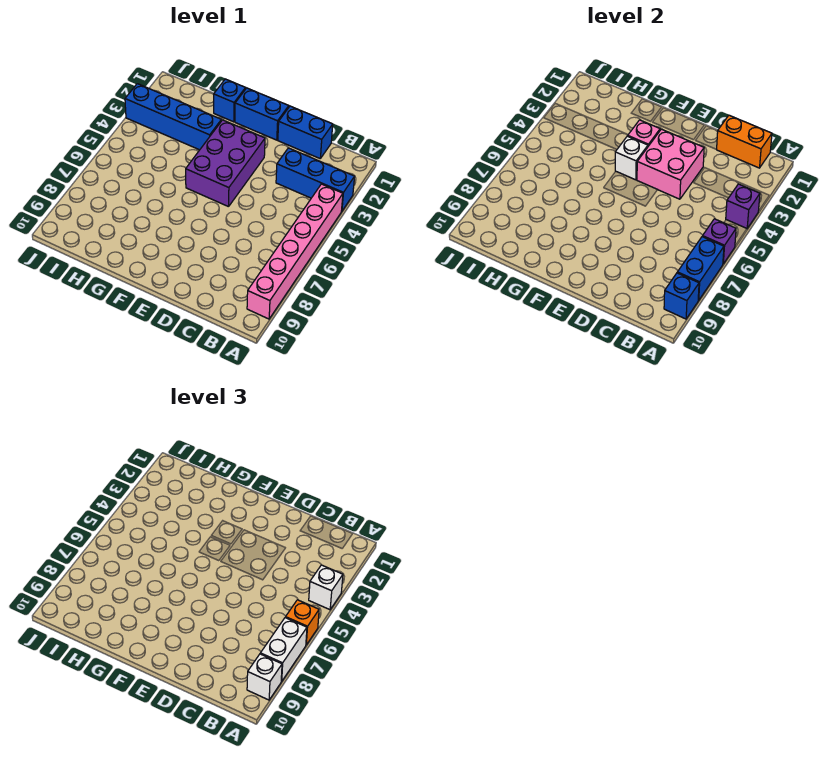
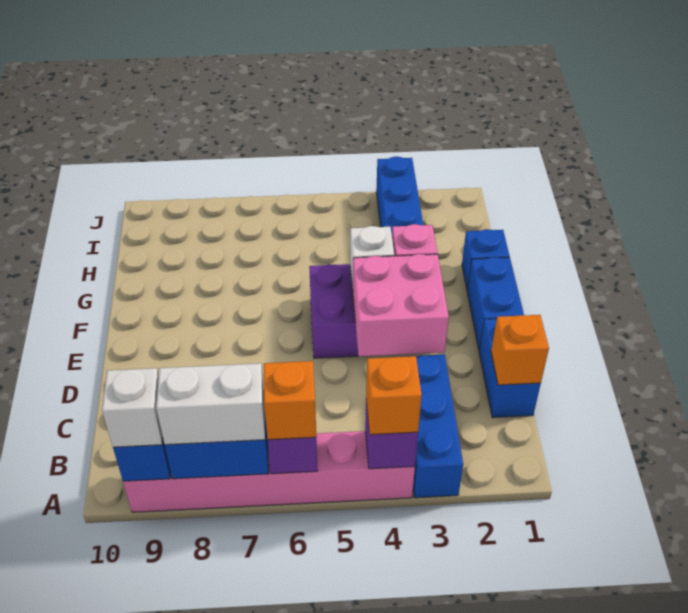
white 1x1 brick [309,565,343,610] -> orange 1x1 brick [366,356,422,435]
orange 1x2 brick [716,115,772,168] -> orange 1x1 brick [491,315,549,385]

